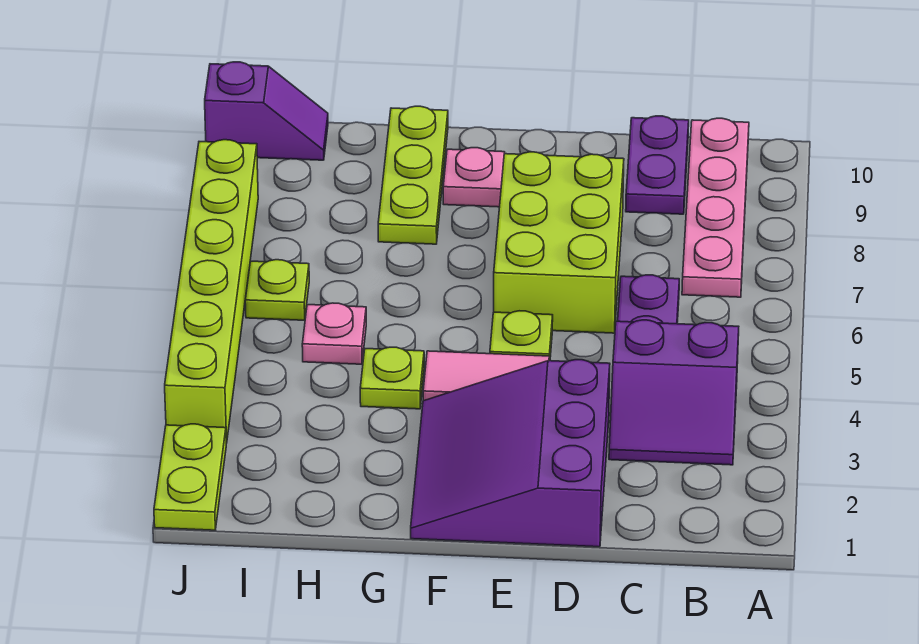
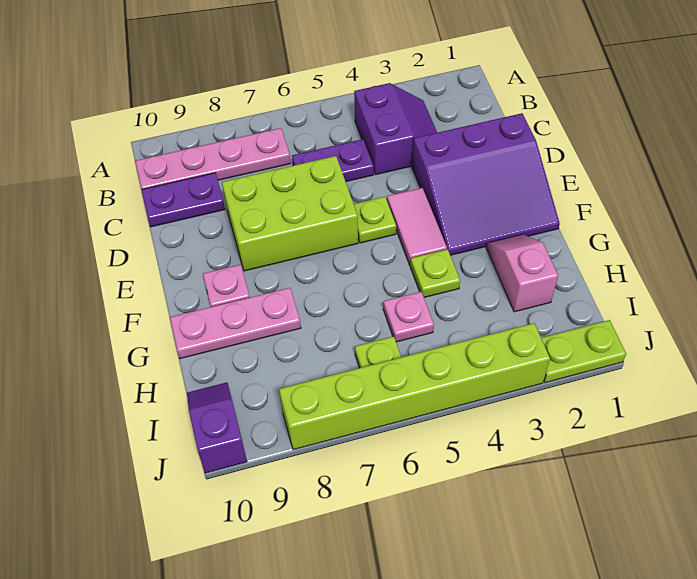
none -> pink 1x2 slope [486,235,558,312]
lime 1x3 plate [378,106,448,244] -> pink 1x3 plate [170,288,301,359]

